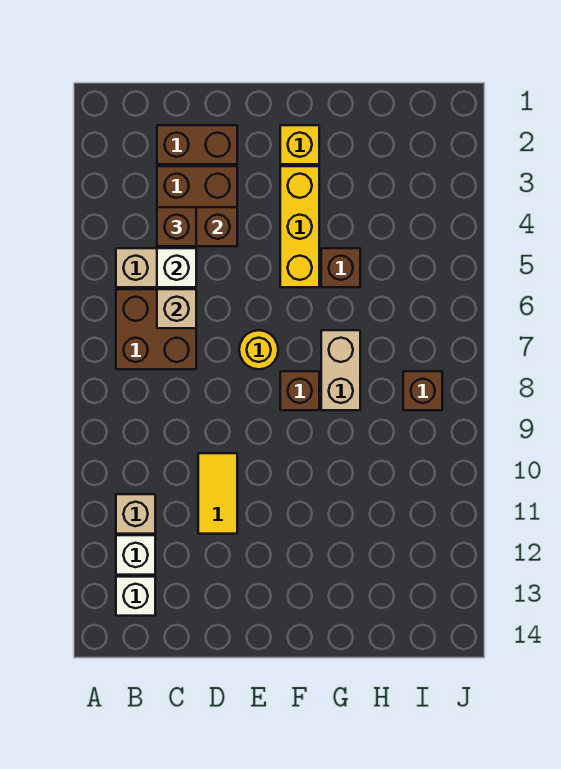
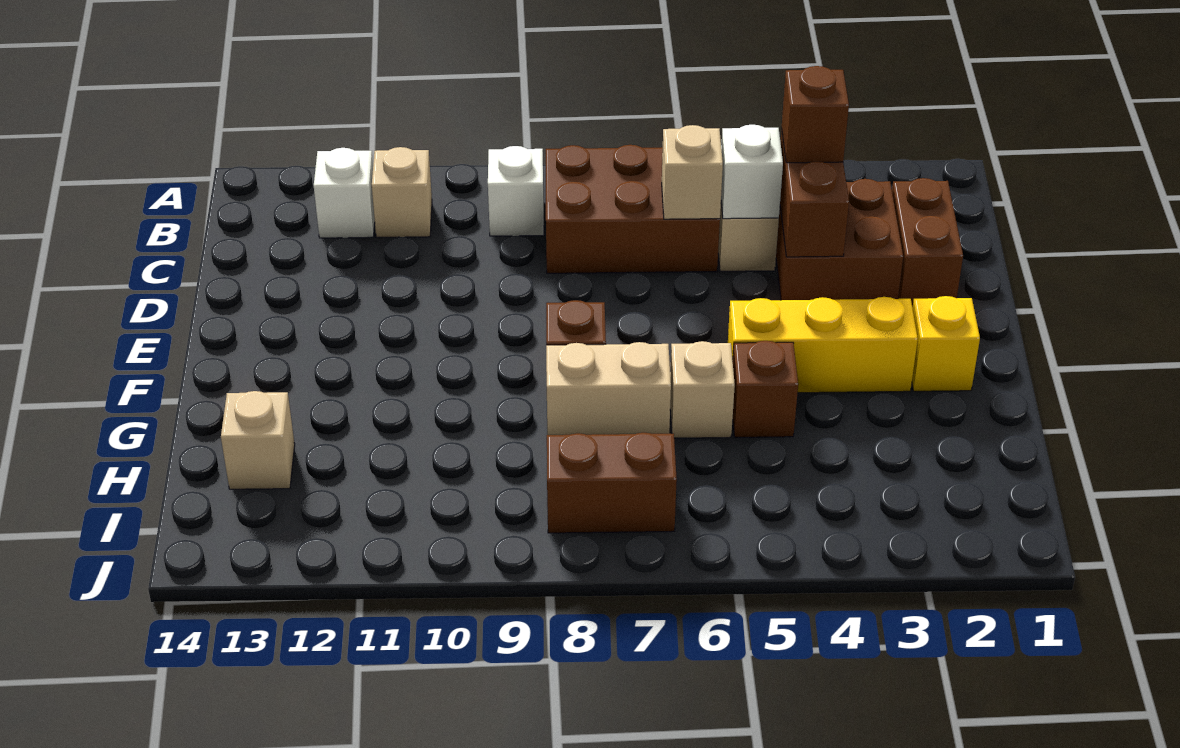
brown 2x2 brick [116,289,196,369] -> brown 2x3 brick [546,145,720,273]
white 1x1 brick [116,577,155,616] -> white 1x1 brick moved to [488,146,544,236]
yellow 1x2 tile [198,453,237,534] -> none
yellow 1x1 round brick [239,330,278,369] -> none
none -> tan 1x1 brick [670,341,735,438]
none -> tan 1x1 brick [221,391,295,489]
brown 1x1 brick [403,371,442,410] -> brown 1x2 brick [547,433,677,533]

